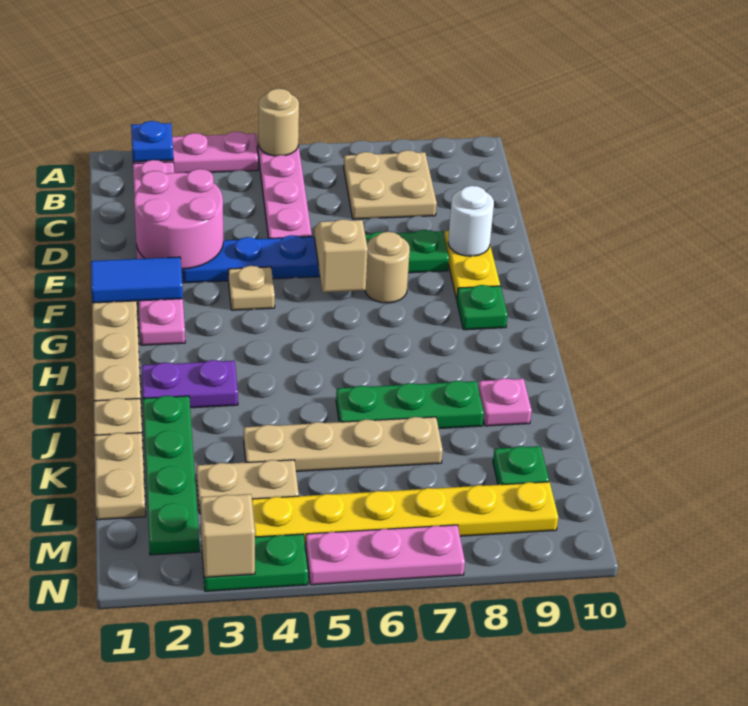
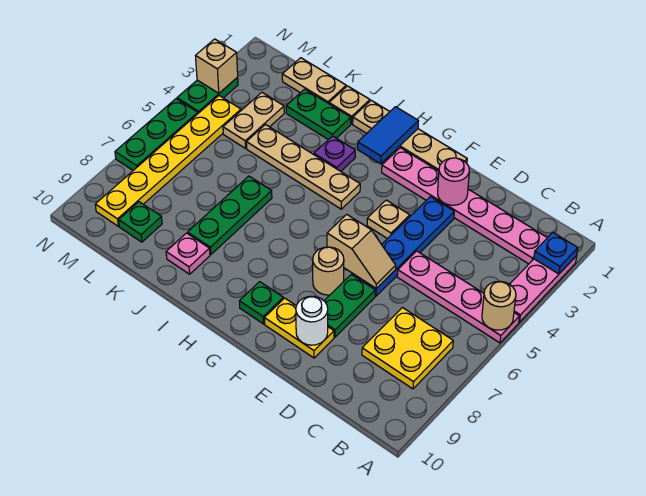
tan 2x2 plate [344,150,437,219] -> yellow 2x2 plate [362,307,453,389]
pink 2x2 round brick [134,169,223,269] -> pink 1x1 round brick [438,158,469,205]
blue 1x2 tile [91,257,183,303] -> blue 1x2 tile moved to [358,107,418,164]
purple 1x2 plate [142,360,238,408] -> purple 1x1 plate [314,136,355,171]
green 1x4 plate [143,396,200,555] -> green 1x2 plate [286,89,351,140]
tan 1x4 plate [244,417,443,472] -> tan 1x4 plate turned to [246,125,360,209]
pink 1x3 plate [306,525,465,585] -> green 1x3 plate [115,99,198,170]

